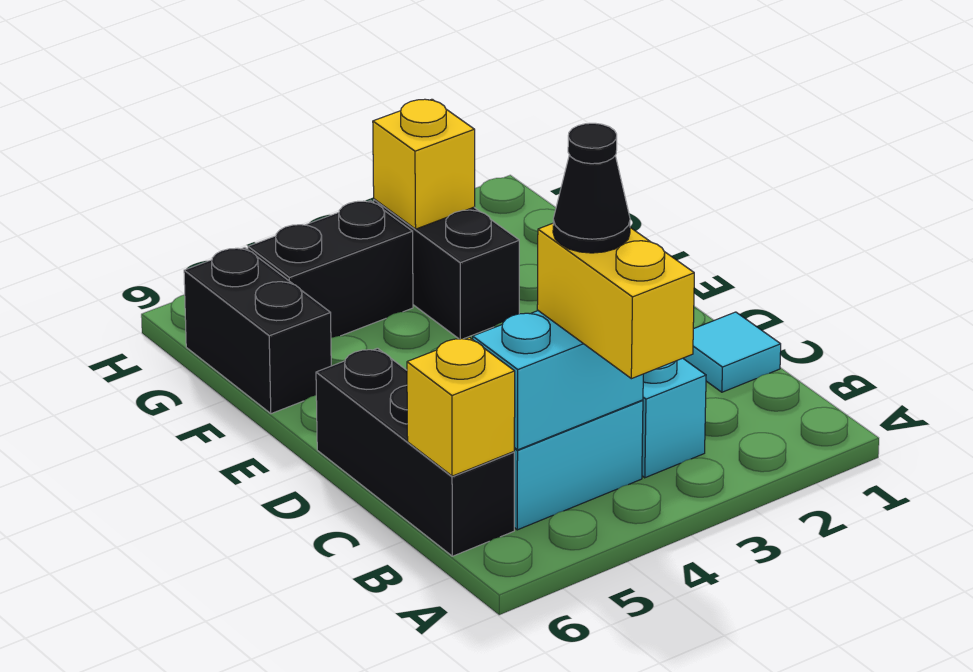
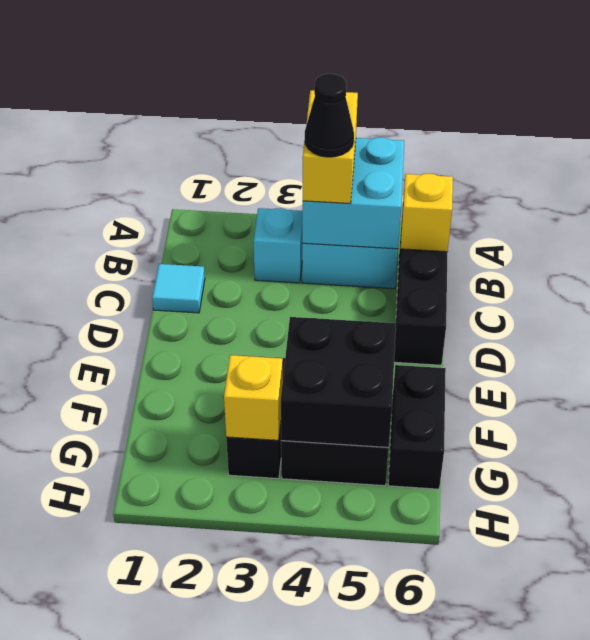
cyan 1x2 brick [473,311,643,450] -> cyan 2x2 brick [302,137,404,249]
none -> black 2x2 brick [281,317,396,448]

